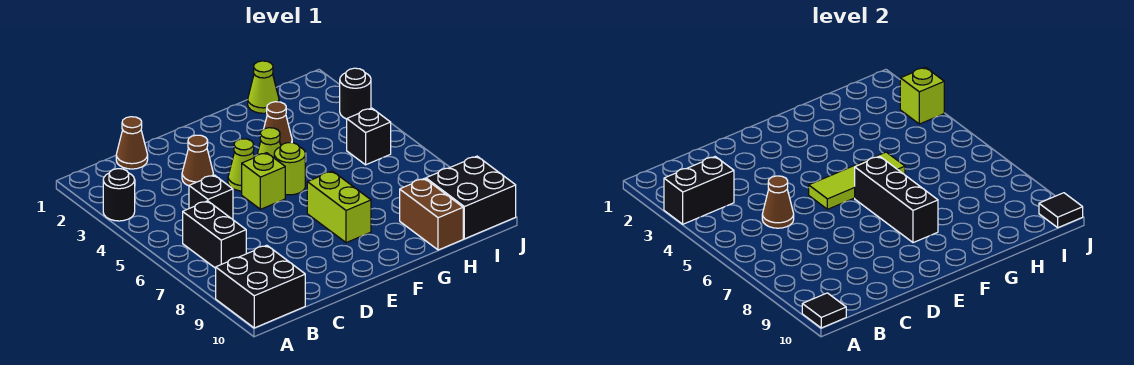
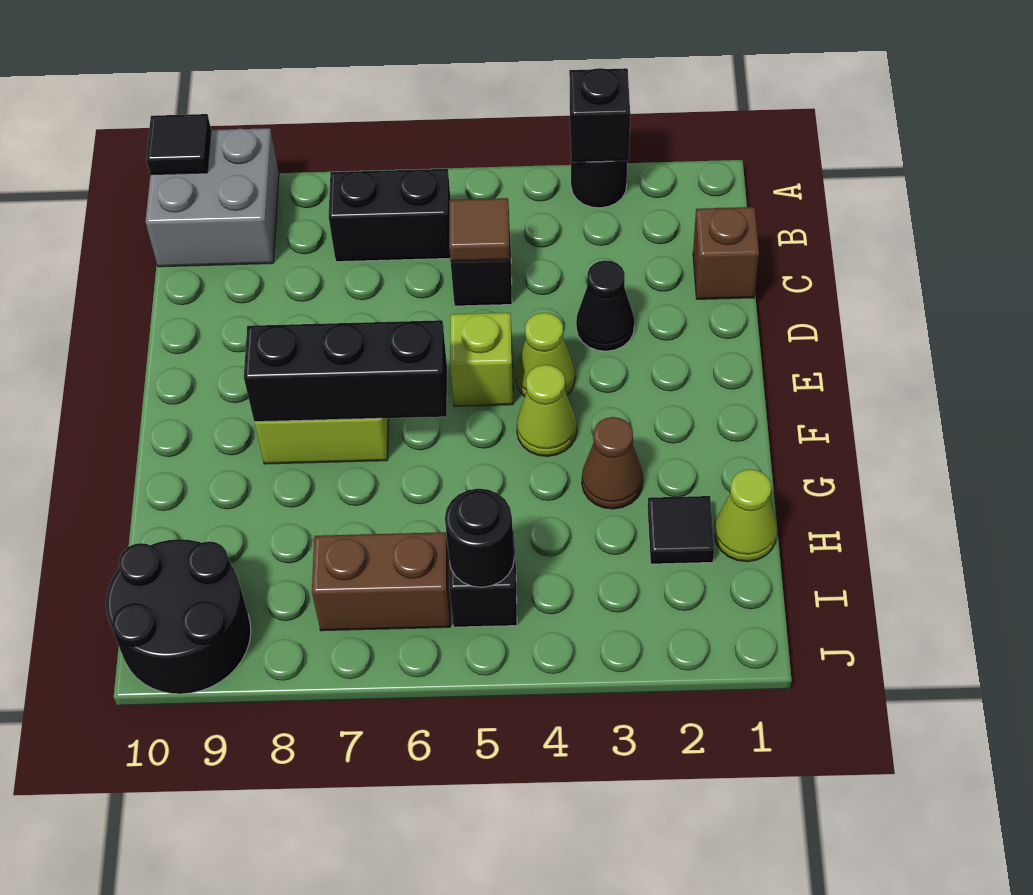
black 1x2 brick [664,157,734,224] -> black 1x1 brick [569,68,630,162]
black 2x2 brick [216,245,305,328] -> grey 2x2 brick [145,128,279,267]
brown 1x1 cone [116,117,148,169] -> brown 1x1 brick [693,207,759,299]
brown 1x1 cone [762,176,794,228] -> brown 1x1 tile [449,198,510,261]
brown 1x1 cone [182,135,213,186] -> black 1x1 cone [576,260,635,351]
lime 1x3 tile [809,152,905,209] -> none
lime 1x1 round brick [274,143,305,195] -> none
brown 1x2 brick [400,179,463,250] -> brown 1x2 brick moved to [312,532,450,631]
black 2x2 brick [426,156,516,239] -> black 2x2 round brick [106,539,251,694]
black 1x1 round brick [340,68,371,119] -> black 1x1 round brick moved to [445,489,514,587]
lime 1x1 brick [900,67,944,124] -> none
black 1x1 tile [1039,193,1083,228] -> black 1x1 tile moved to [647,496,714,564]

